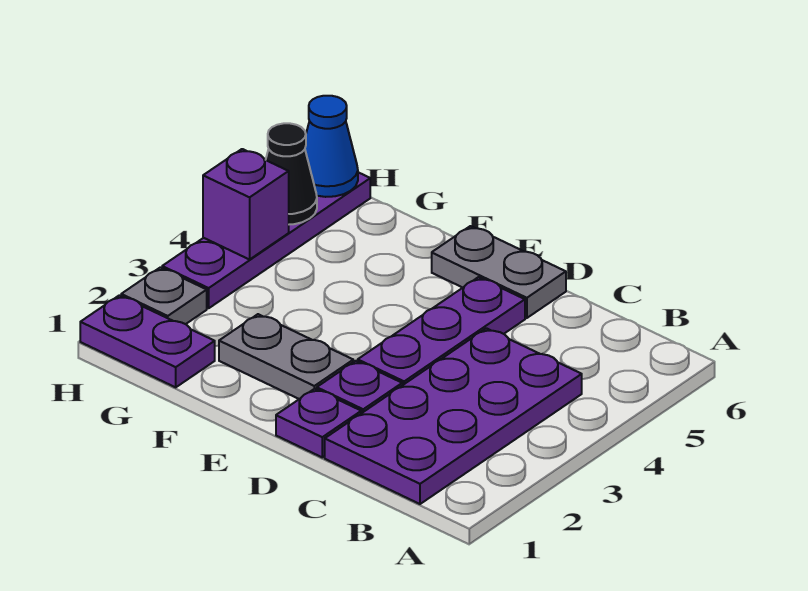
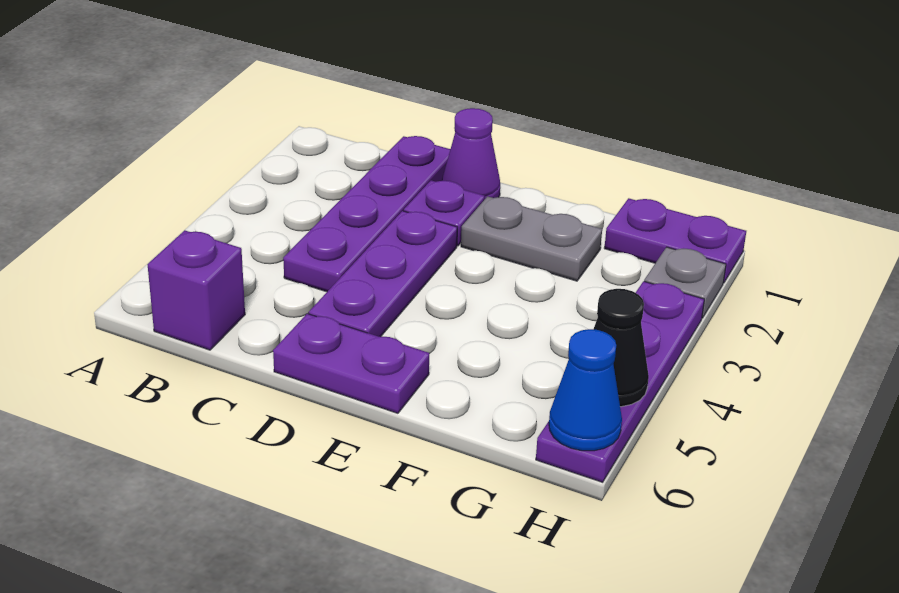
purple 2x4 plate [325,328,582,504] -> purple 1x4 plate [283,136,450,292]
purple 1x1 plate [276,389,361,457] -> purple 1x1 cone [442,108,500,199]
grey 1x2 plate [432,226,566,318] -> purple 1x2 plate [273,314,429,413]
purple 1x1 brick [203,149,289,260] -> purple 1x1 brick moved to [148,230,245,350]

